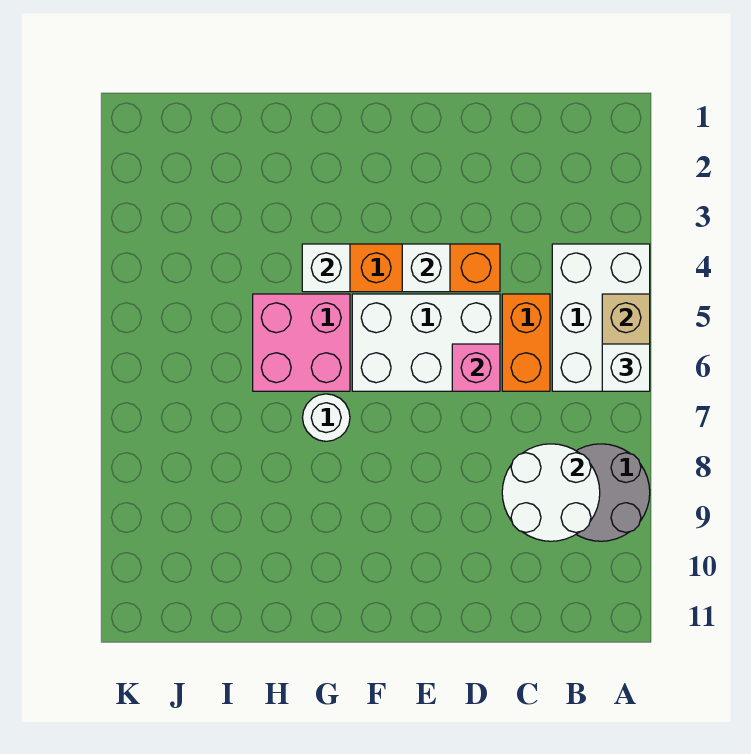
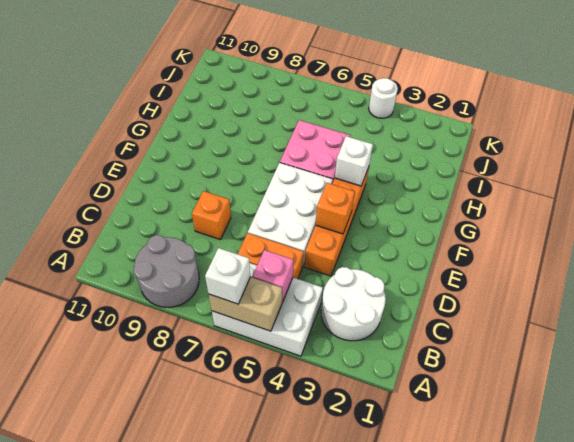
white 2x2 round brick [502,444,600,541] -> white 2x2 round brick moved to [321,267,386,341]
pink 1x1 brick [452,344,500,391] -> pink 1x1 brick moved to [253,250,293,302]
none -> orange 1x1 brick [192,191,231,239]
white 1x1 brick [402,244,450,292] -> orange 1x1 brick [316,183,355,234]
white 1x1 round brick [302,394,350,441] -> white 1x1 round brick moved to [369,78,398,118]

